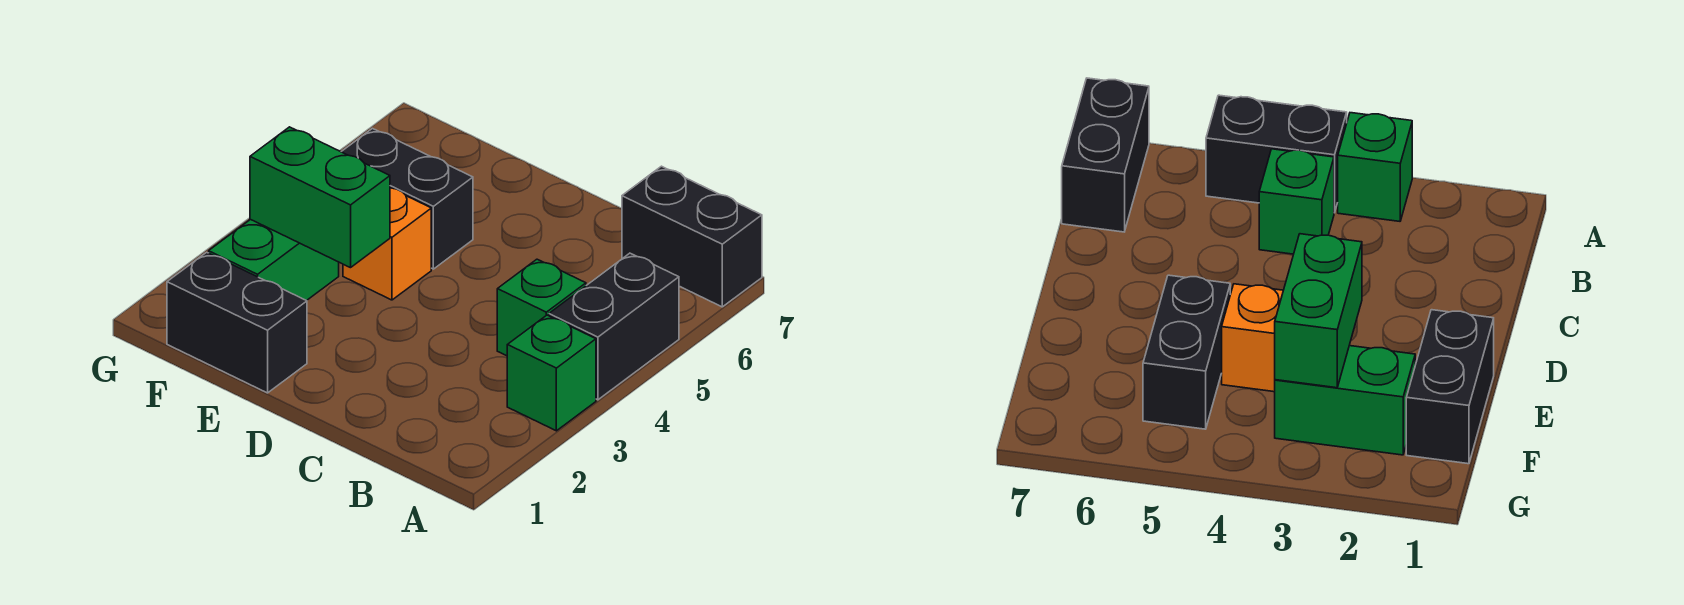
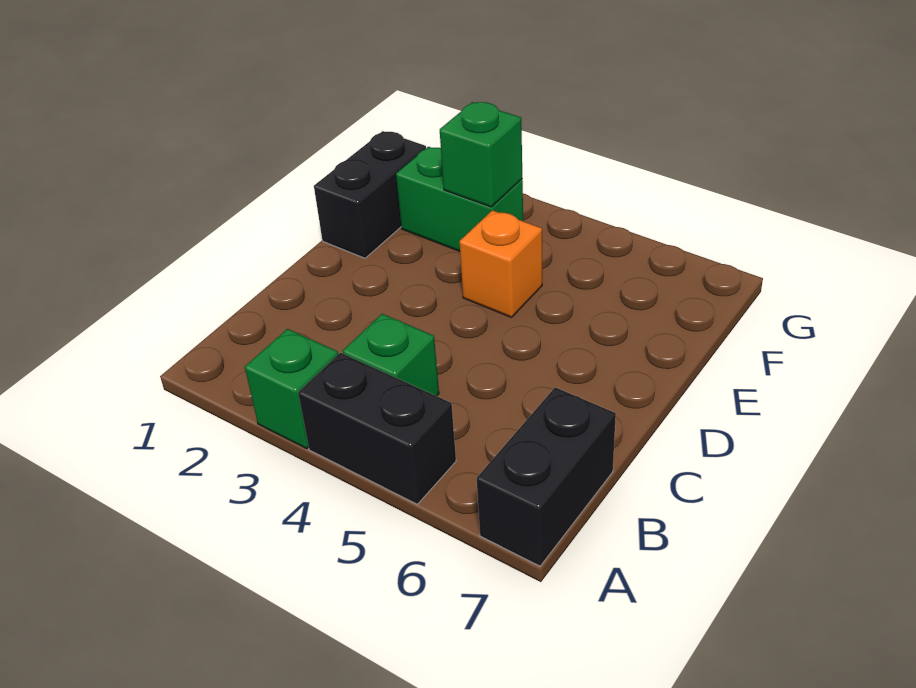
green 1x2 brick [250,127,390,268] -> green 1x1 brick [440,102,522,207]
black 1x2 brick [341,129,473,269] -> none

